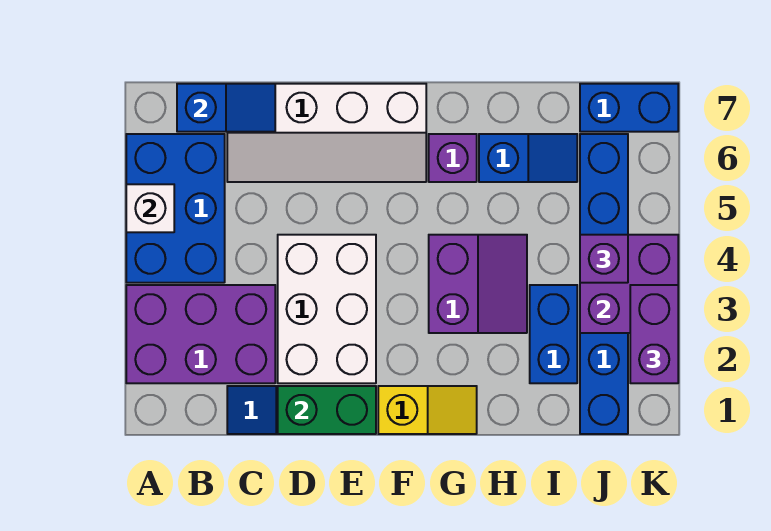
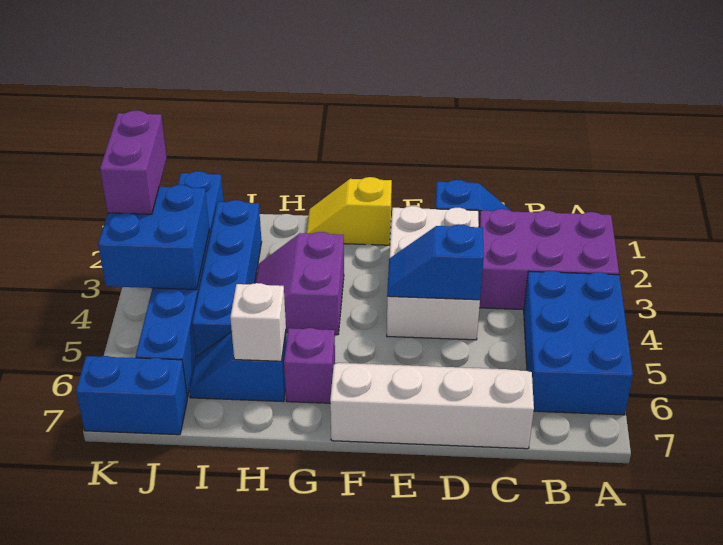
white 1x1 brick [126,184,174,232] -> white 1x1 brick moved to [230,283,286,361]
blue 1x2 slope [177,84,275,132] -> blue 1x2 slope moved to [387,224,484,300]
green 1x2 brick [278,386,376,434] -> none
blue 1x2 brick [530,285,577,383] -> blue 1x4 brick [192,200,262,357]
purple 2x2 brick [580,235,678,333] -> blue 2x2 brick [98,185,209,290]
purple 1x1 brick [580,235,628,283] -> none

